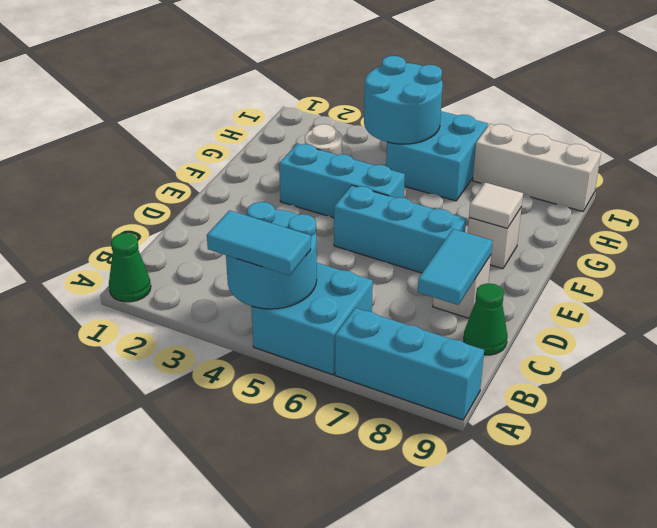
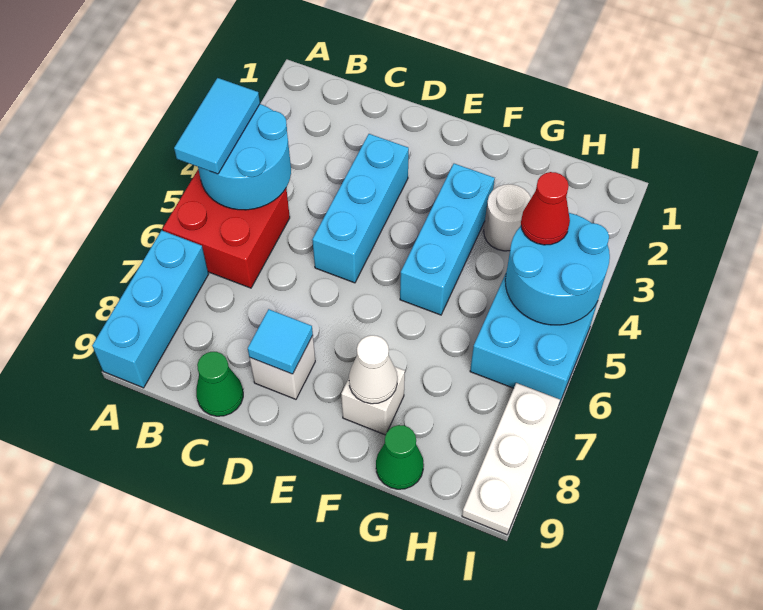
green 1x1 cone [109,233,151,302] -> green 1x1 cone moved to [376,425,424,489]
cyan 2x2 brick [251,263,373,375] -> red 2x2 brick [163,169,290,288]
cyan 1x2 tile [418,229,492,305] -> cyan 1x1 tile [248,309,313,374]
cyan 1x3 brick [334,185,466,273] -> cyan 1x3 brick moved to [312,134,409,283]
white 1x1 tile [469,183,523,228] -> white 1x1 cone [349,335,397,404]
none -> red 1x1 cone [521,172,570,245]
white 1x3 brick [473,124,601,211] -> white 1x3 plate [462,383,560,535]

